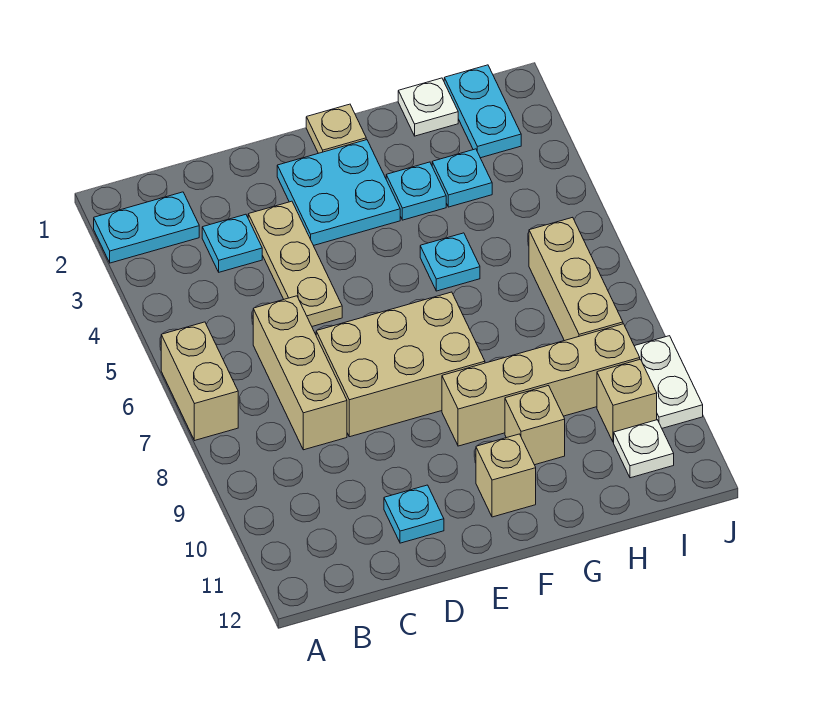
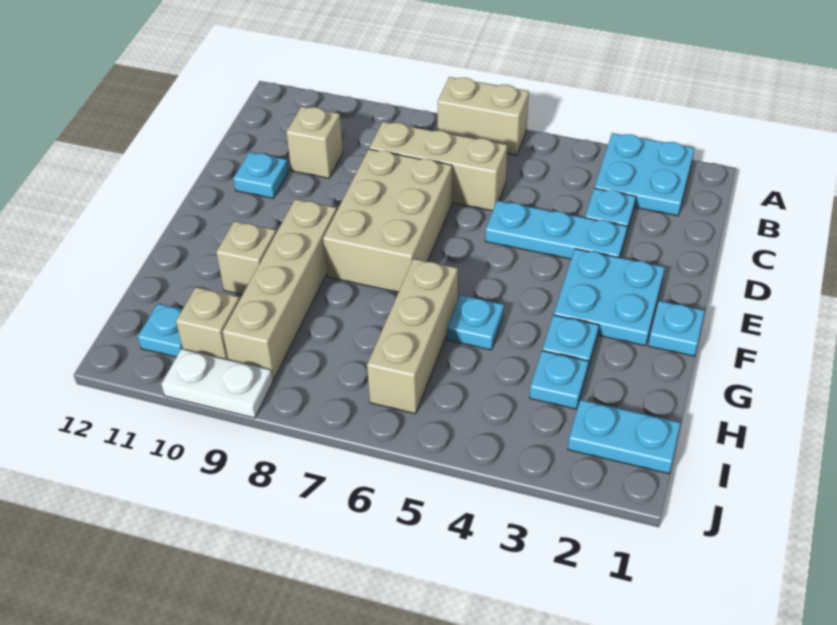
cyan 1x2 plate [94,192,199,263] -> cyan 2x2 plate [594,133,695,216]
tan 1x3 plate [248,201,342,326] -> cyan 1x3 plate [485,201,627,259]
tan 1x1 plate [306,104,366,153] -> cyan 1x1 plate [648,301,705,356]
tan 1x1 brick [476,434,536,517] -> tan 1x1 brick moved to [286,106,343,178]
white 1x1 plate [398,78,458,136] -> none
tan 1x3 brick [529,217,623,341] -> tan 1x3 brick turned to [367,259,458,414]
white 1x1 plate [614,420,674,478] -> cyan 1x1 plate [138,304,183,357]

